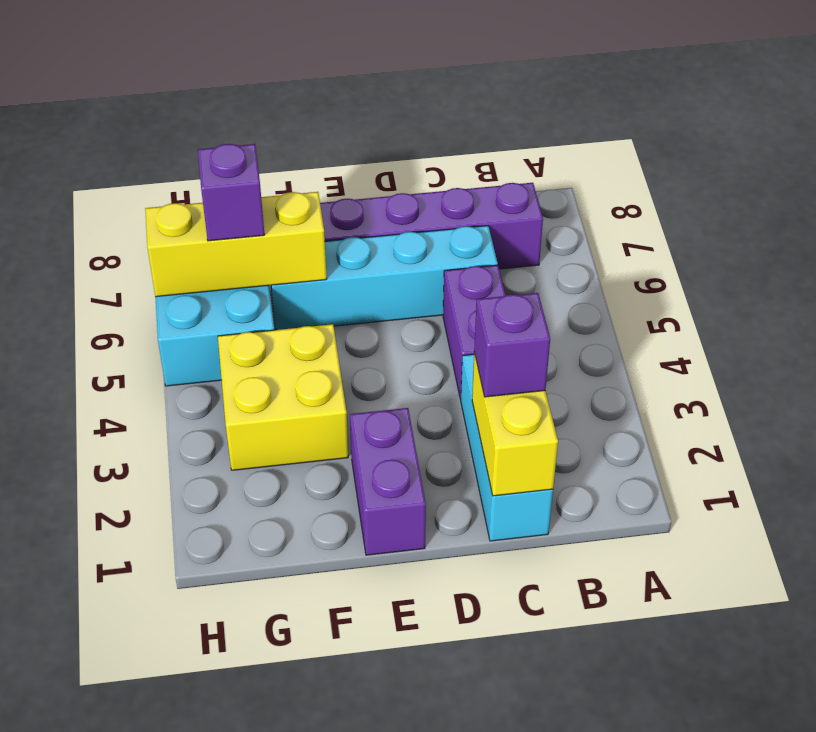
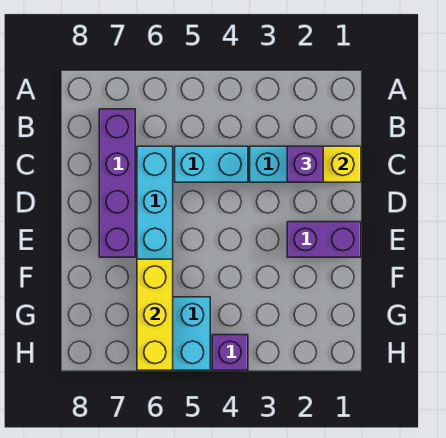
purple 1x2 brick [443,265,506,399] -> cyan 1x2 brick [175,146,248,182]
yellow 2x2 brick [218,324,348,470] -> none
purple 1x1 brick [198,144,265,241] -> purple 1x1 brick moved to [212,335,248,370]

